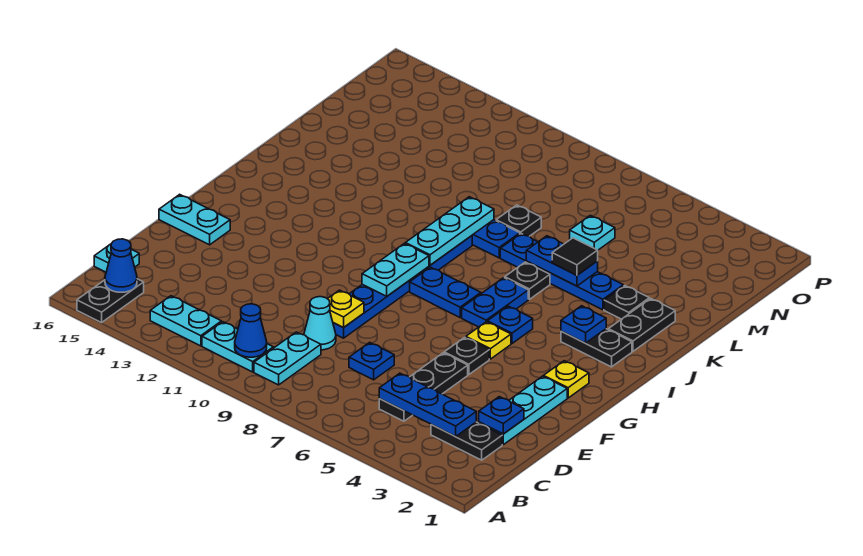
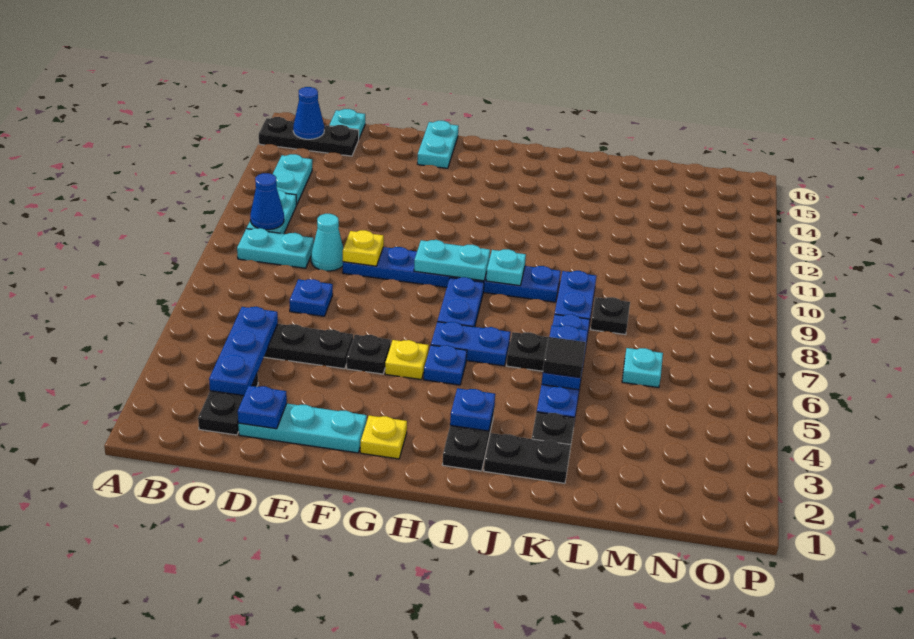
black 1x2 plate [77,279,144,323] -> black 1x3 plate [259,117,359,156]
cyan 1x3 plate [405,197,494,265] -> cyan 1x1 plate [486,249,526,286]

